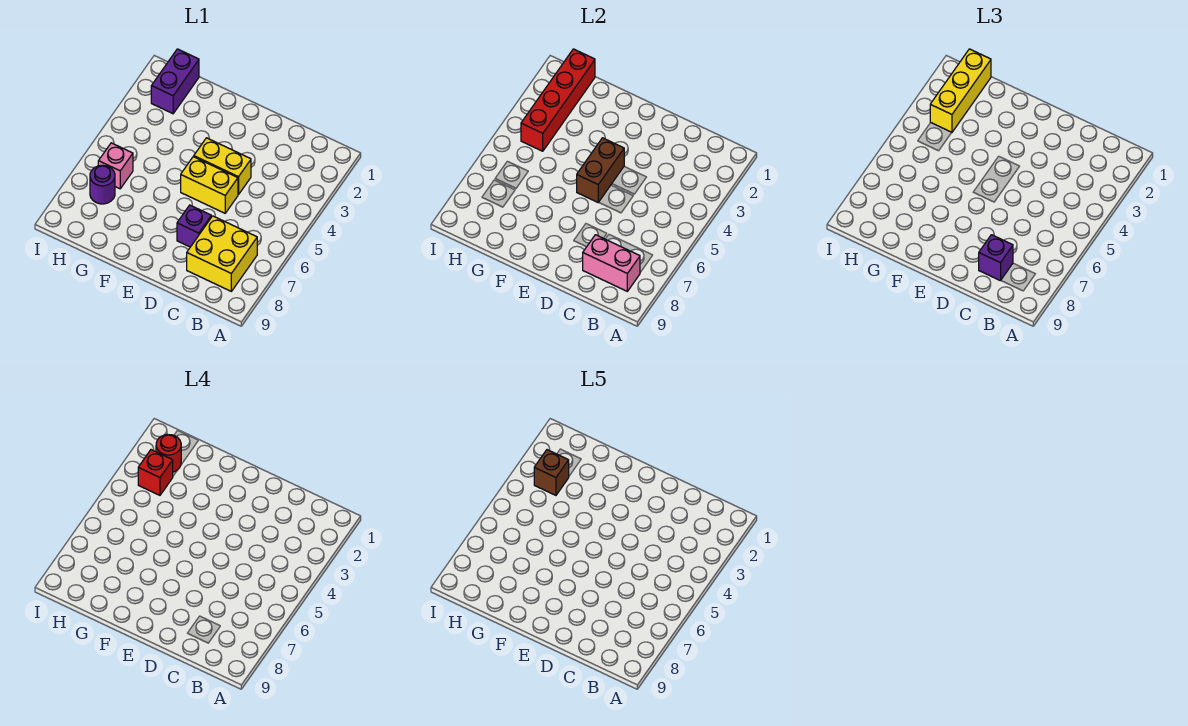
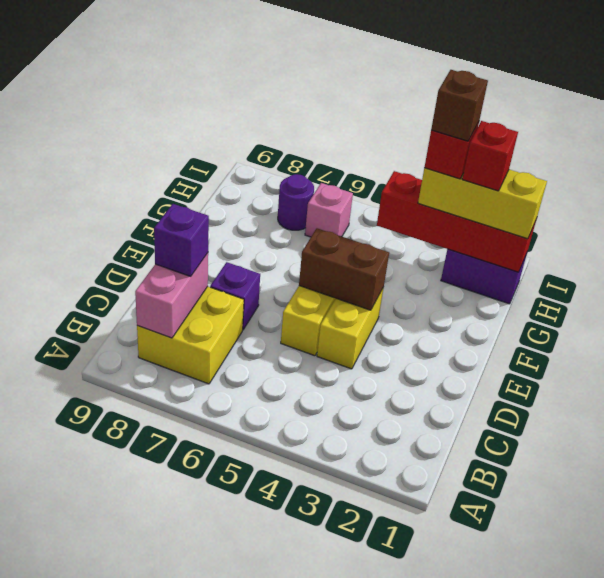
red 1x1 round brick [156,435,181,472] -> red 1x1 brick [462,121,518,191]

